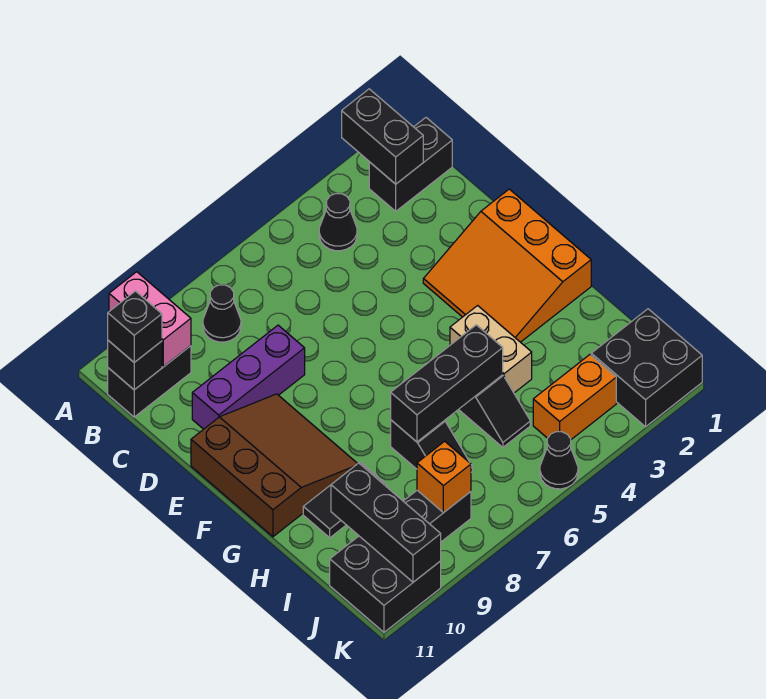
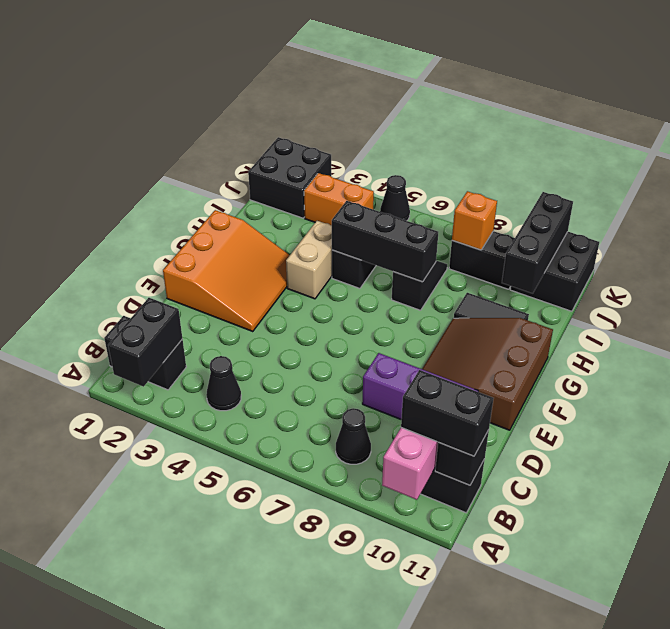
black 1x1 brick [108,291,162,362] -> black 1x2 brick [401,370,493,456]

